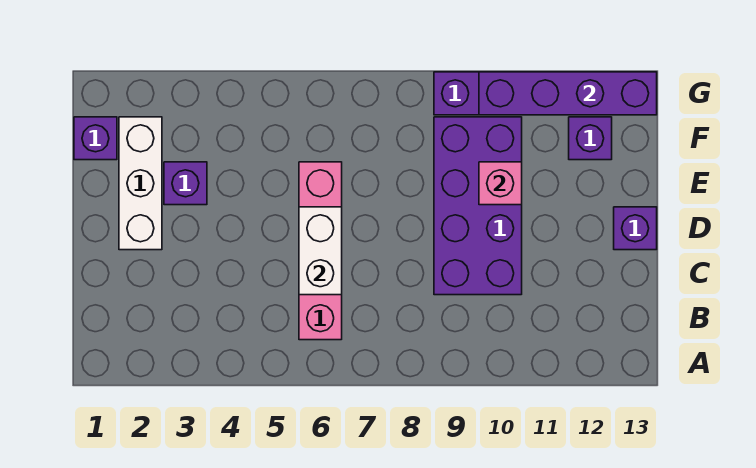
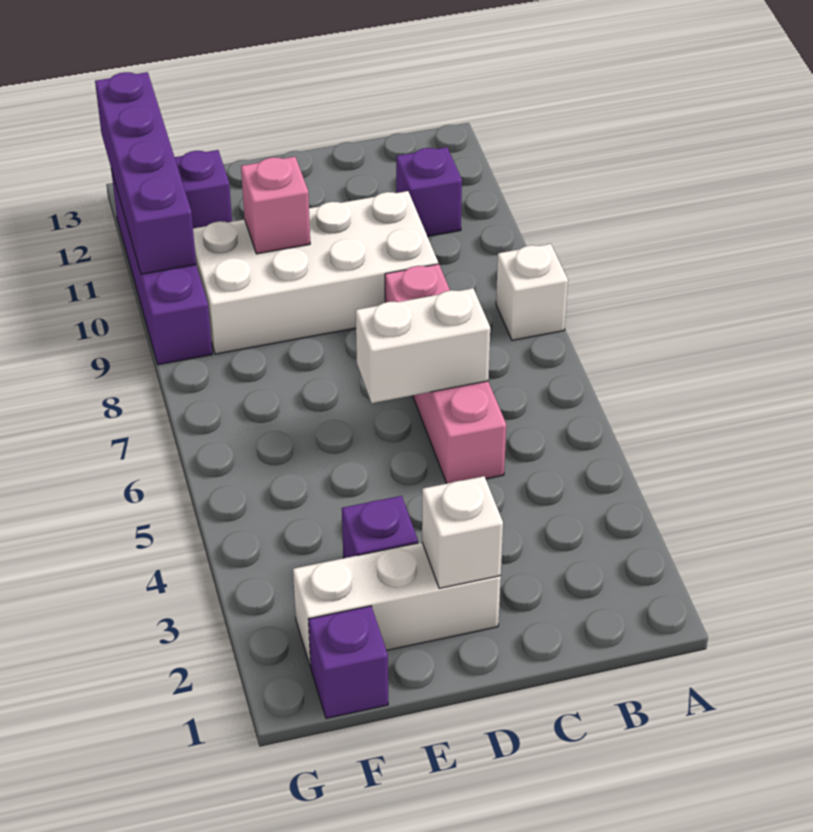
none -> white 1x1 brick [496,244,568,340]
pink 1x4 brick [299,162,342,340] -> pink 1x4 brick turned to [385,264,506,484]
purple 2x4 brick [434,117,522,295] -> white 2x4 brick [193,191,438,354]
none -> white 1x1 brick [422,476,503,588]
purple 1x1 brick [614,207,657,250] -> purple 1x1 brick moved to [396,147,462,236]

